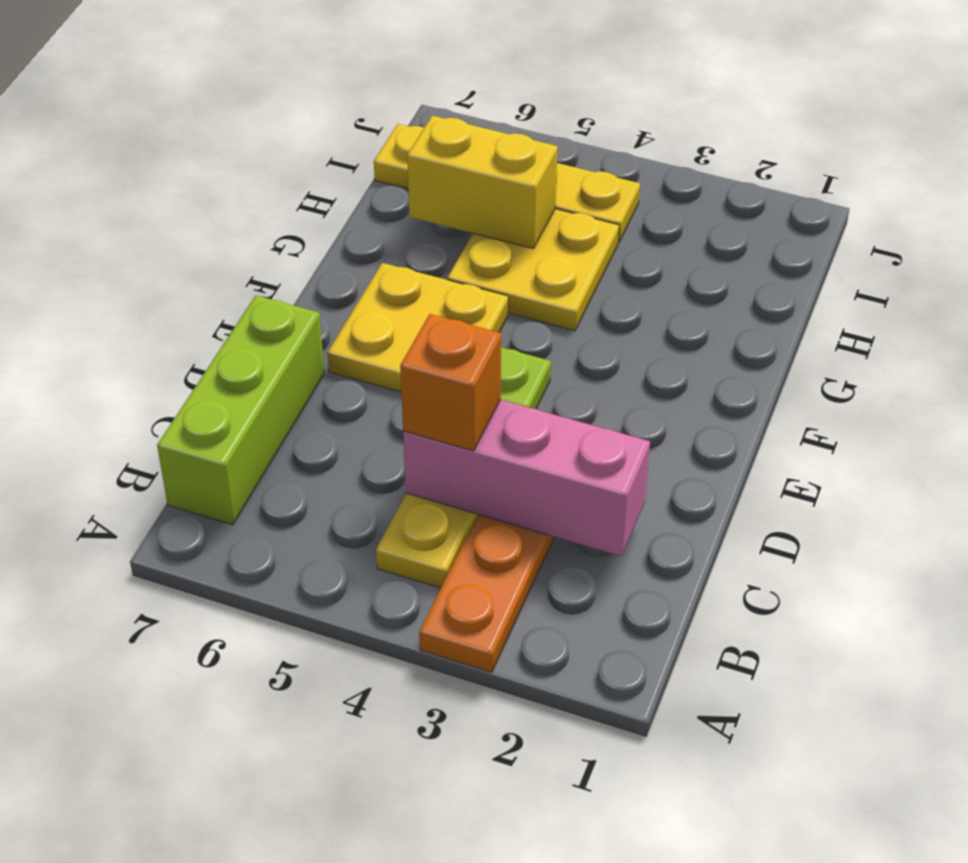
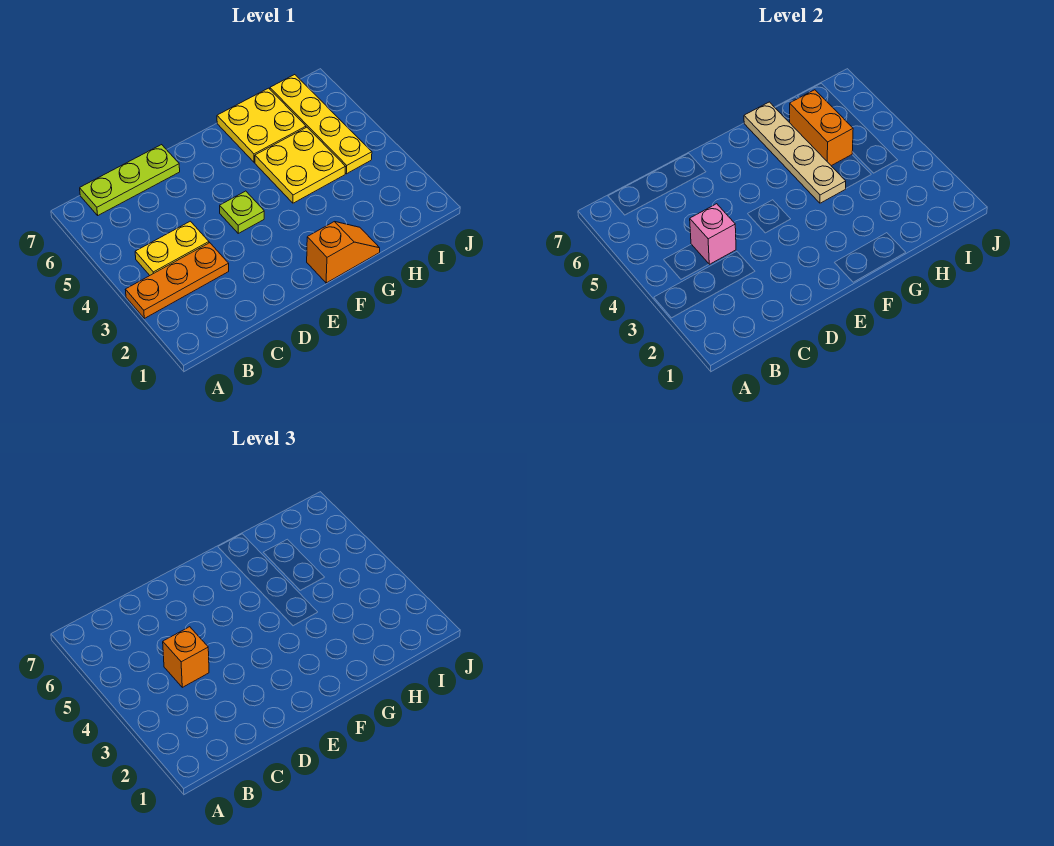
lime 1x3 brick [157,295,324,525] -> lime 1x3 plate [80,145,180,215]
pink 1x3 brick [403,400,650,556] -> pink 1x1 brick [690,204,736,264]
yellow 2x2 plate [327,263,508,392] -> yellow 2x2 plate moved to [217,88,306,162]
none -> orange 1x2 slope [307,222,380,283]
none -> tan 1x4 plate [744,102,846,203]
yellow 1x2 brick [407,116,558,249] -> orange 1x2 brick [790,90,853,166]

